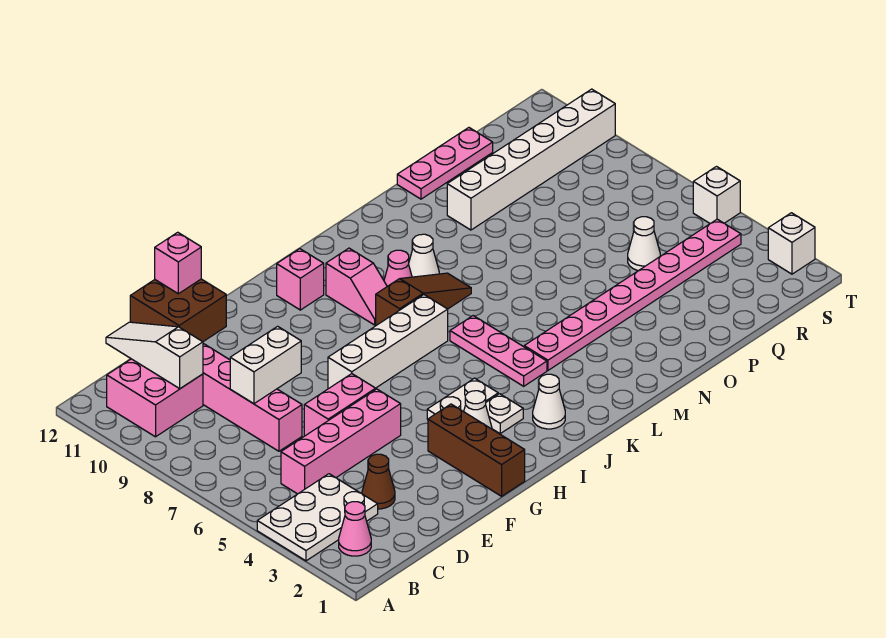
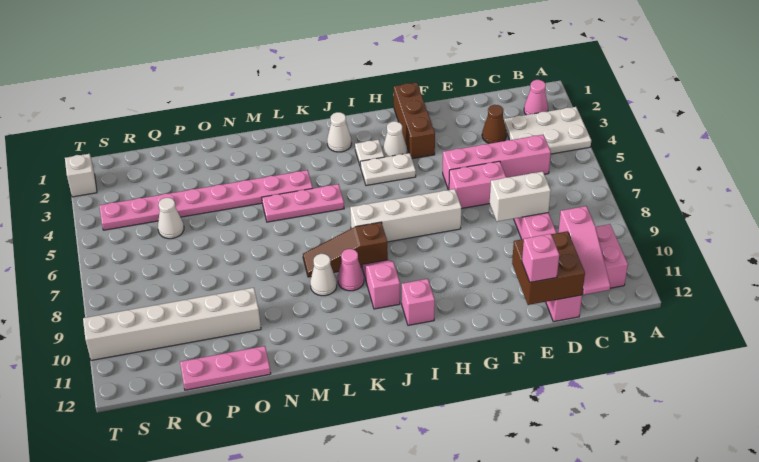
white 1x3 slope [106,322,203,389] -> pink 1x3 slope [558,206,610,295]
pink 1x3 plate [450,316,547,386] -> pink 1x3 plate turned to [262,184,344,222]
white 1x1 brick [693,167,740,224] -> none

